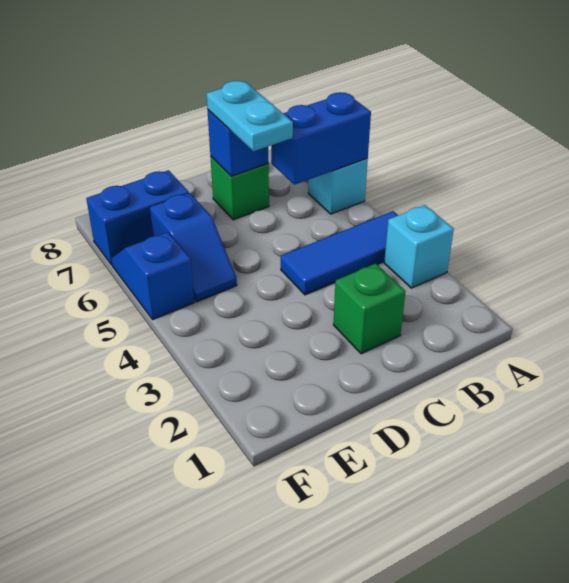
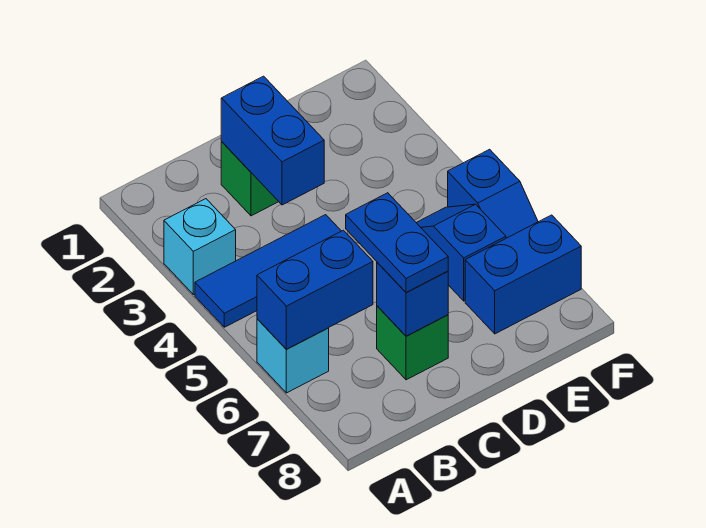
none -> blue 1x2 brick [221,76,324,205]
cyan 1x2 plate [206,81,293,151] -> blue 1x2 plate [346,193,448,292]

